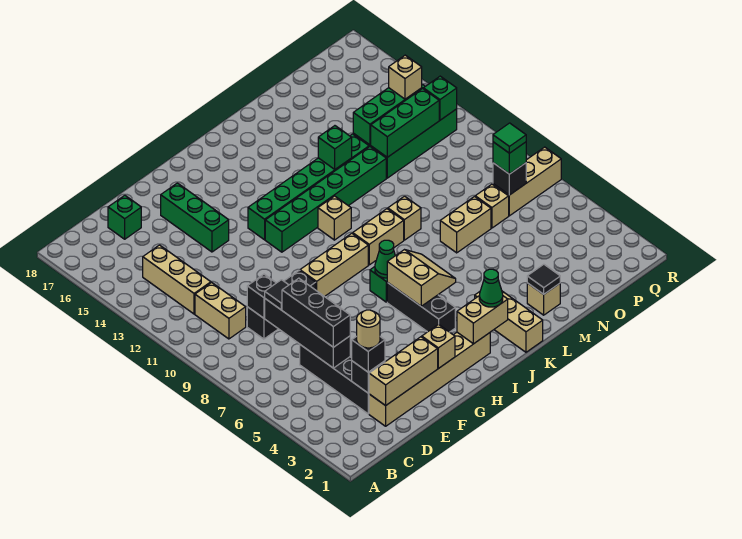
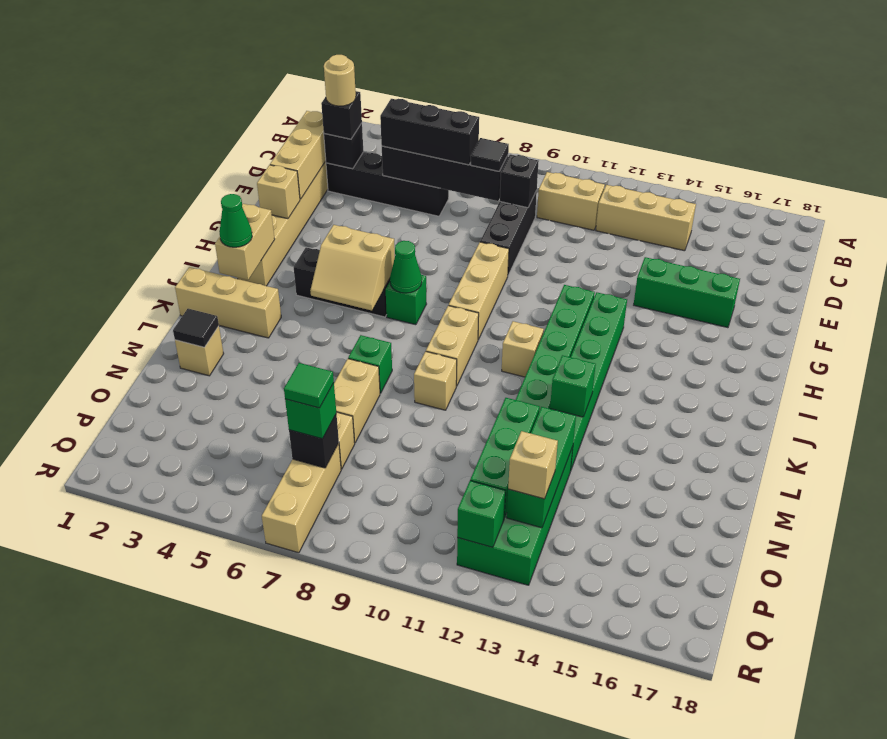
green 1x1 brick [108,195,141,239] -> green 1x1 brick moved to [348,335,392,393]

